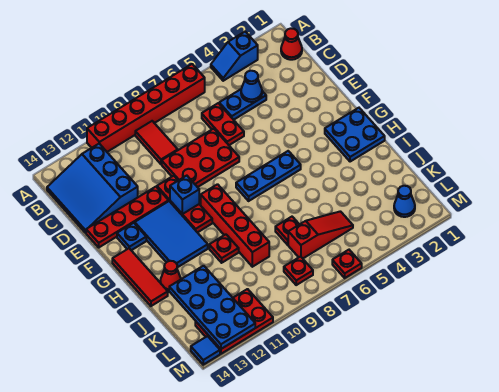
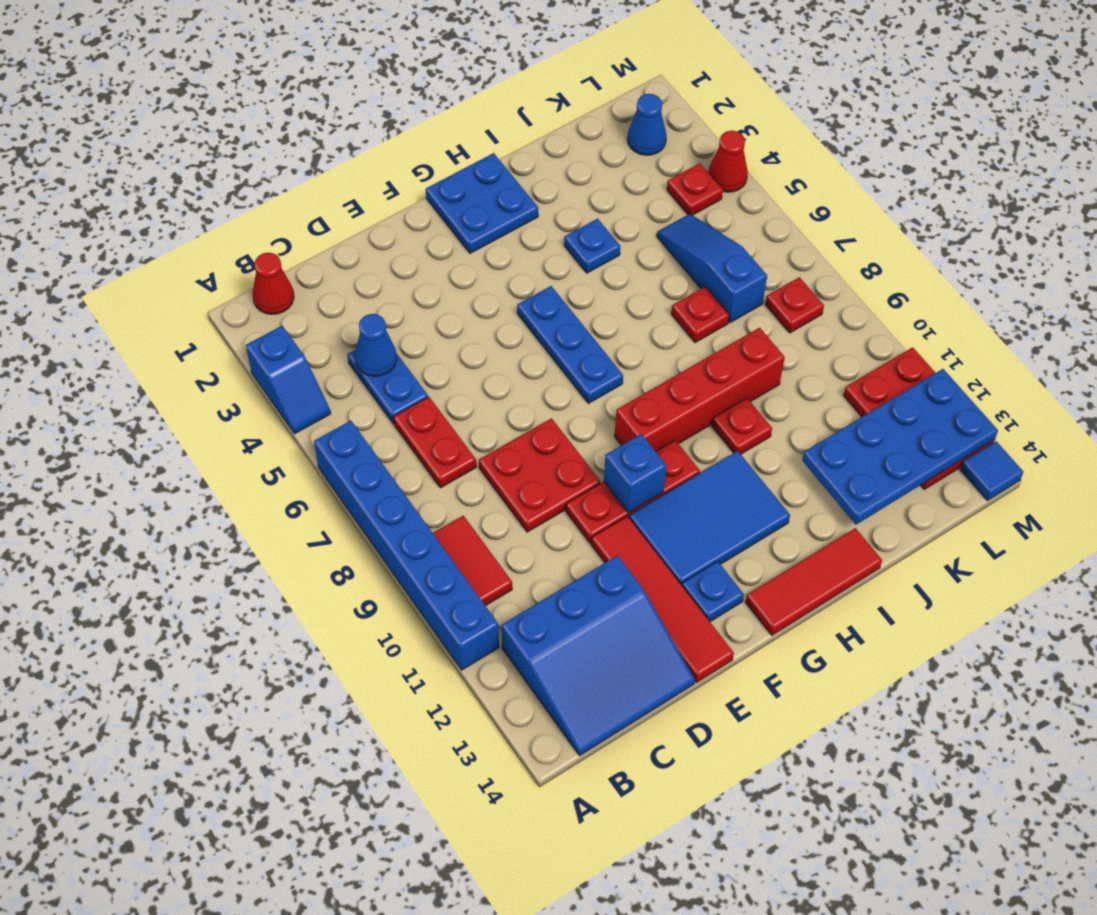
red 1x6 brick [87,64,205,152] -> blue 1x6 brick [314,421,499,670]
red 1x2 tile [135,121,178,164] -> red 1x2 tile turned to [433,516,512,606]
red 1x2 plate [202,103,244,145] -> red 1x2 plate turned to [393,397,476,488]
red 2x3 plate [162,129,239,187] -> red 2x2 plate [479,418,601,532]
red 1x4 plate [86,187,168,247] -> red 1x4 tile [591,516,734,683]
none -> blue 1x1 plate [564,219,620,273]
red 1x1 cone [160,261,181,292] -> red 1x1 cone moved to [708,131,748,192]
red 1x3 slope [288,211,353,258] -> blue 1x3 slope [657,214,767,323]
red 1x1 plate [332,250,362,278] -> red 1x1 plate moved to [667,163,723,215]

